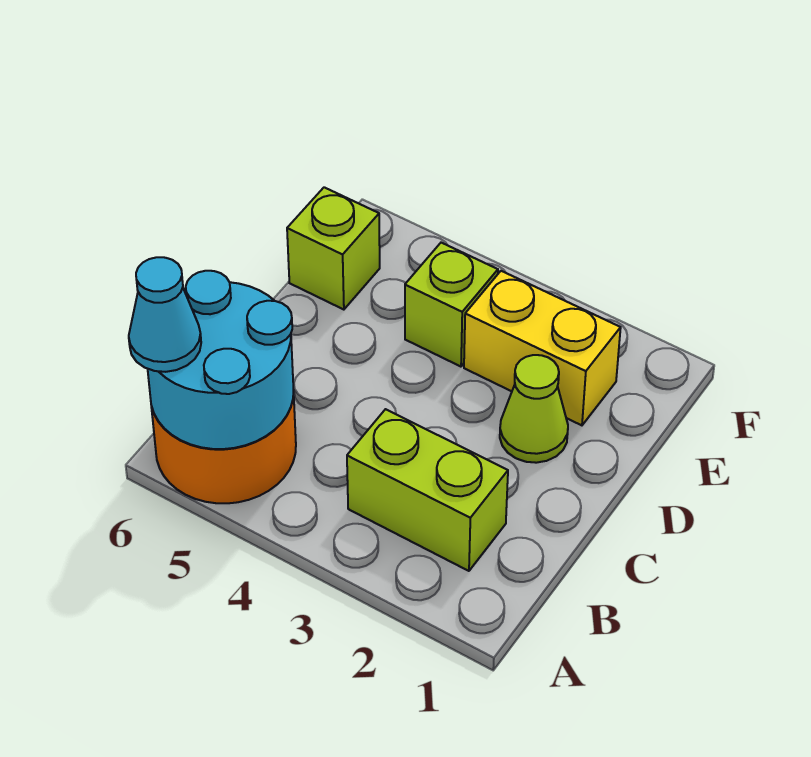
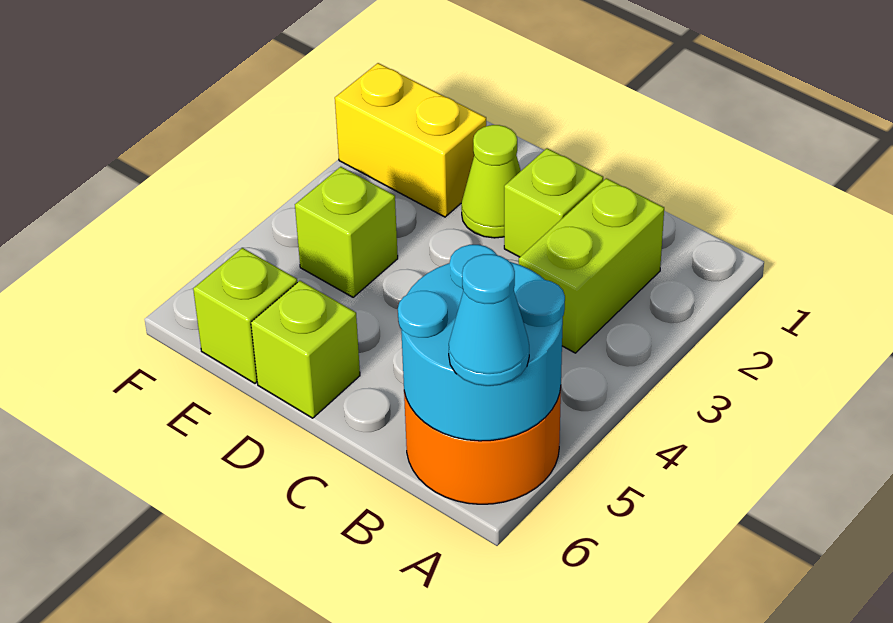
none -> lime 1x1 brick [504,148,603,257]
none -> lime 1x1 brick [251,281,360,418]
yellow 1x2 brick [464,271,621,425] -> yellow 1x2 brick turned to [335,63,486,217]

